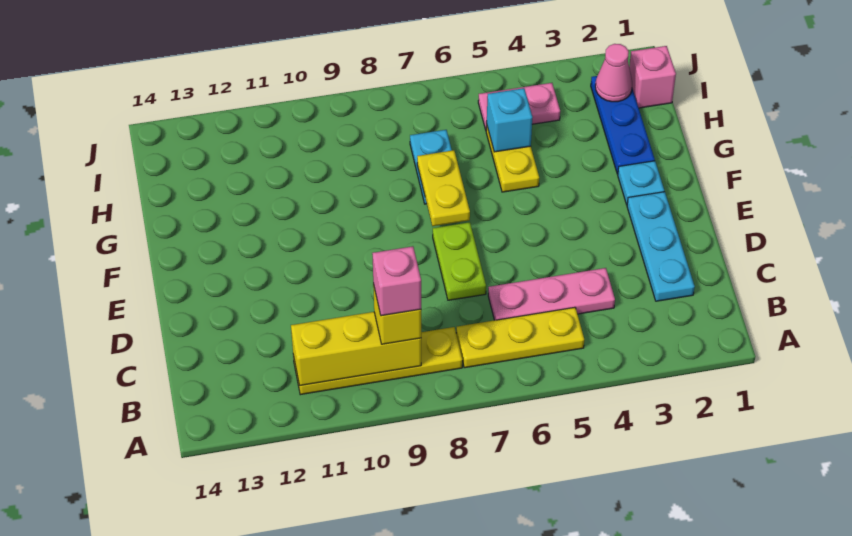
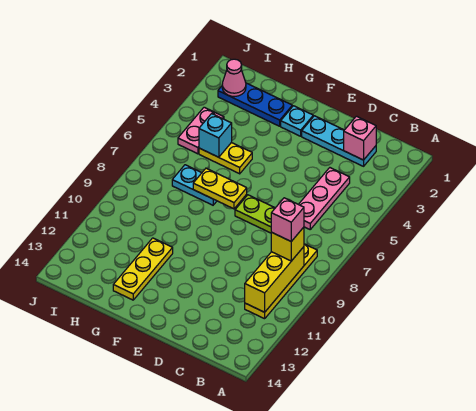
yellow 1x3 plate [456,307,584,368] -> yellow 1x3 plate moved to [113,238,173,300]
pink 1x1 brick [629,46,676,108] -> pink 1x1 brick moved to [344,116,376,160]

